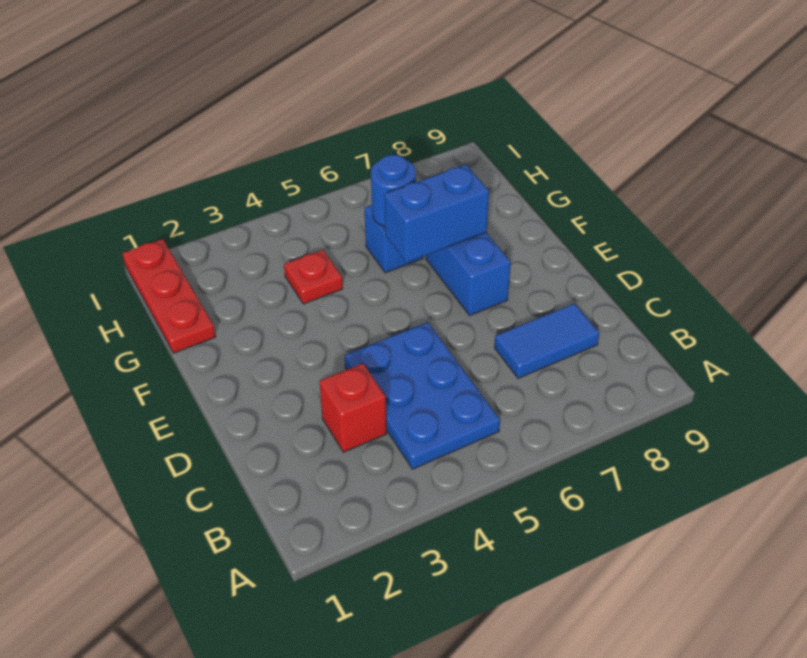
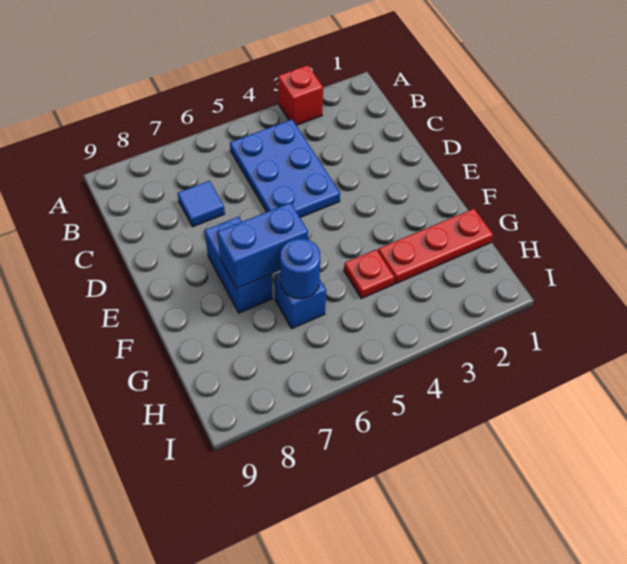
red 1x1 brick [319,363,387,452] -> red 1x1 brick moved to [278,65,323,125]
blue 1x2 tile [495,303,599,378] -> blue 1x1 tile [177,181,225,227]
red 1x3 plate [122,239,215,353] -> red 1x3 plate turned to [378,209,493,284]

